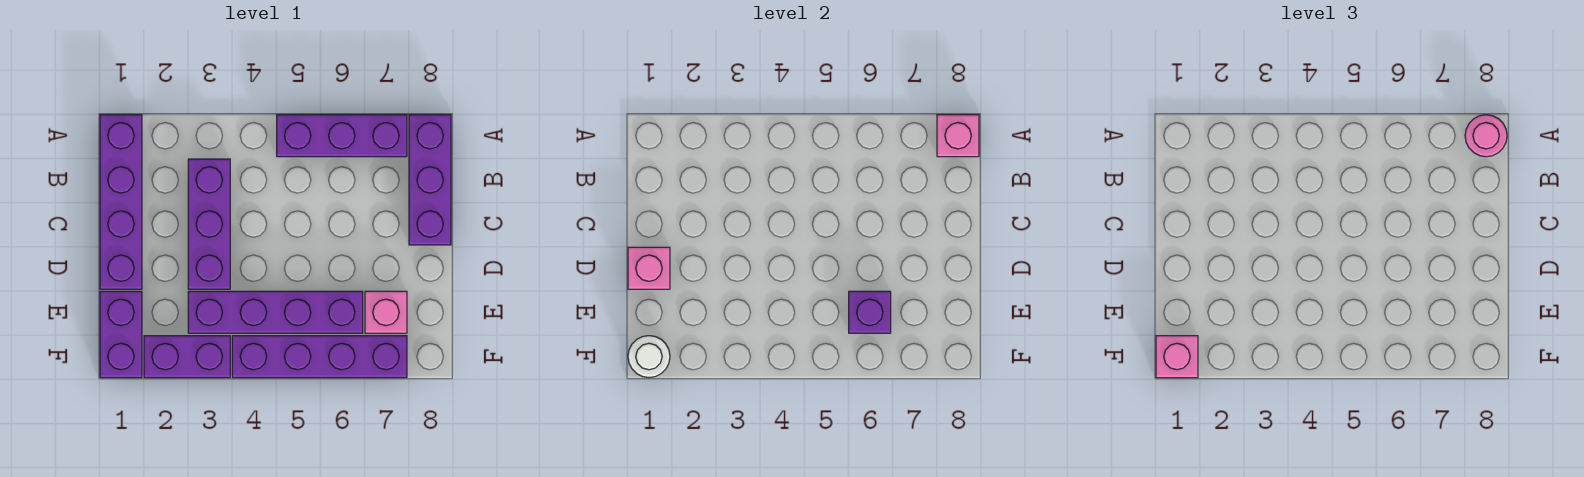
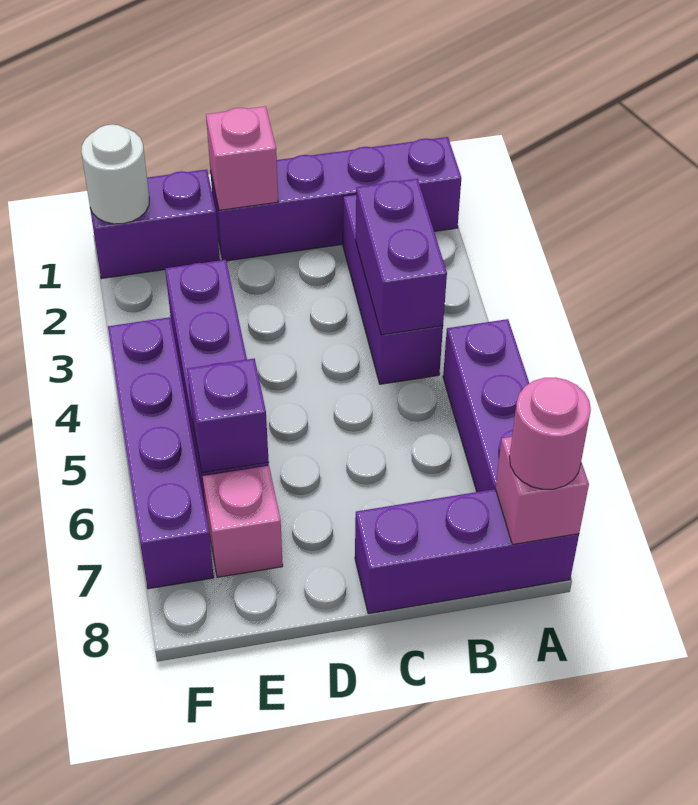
purple 1x3 brick [188,159,230,289] -> purple 1x3 brick turned to [343,194,443,384]
pink 1x1 brick [1156,336,1198,378] -> none
purple 1x2 brick [144,336,230,378] -> purple 1x2 brick moved to [356,179,447,335]

